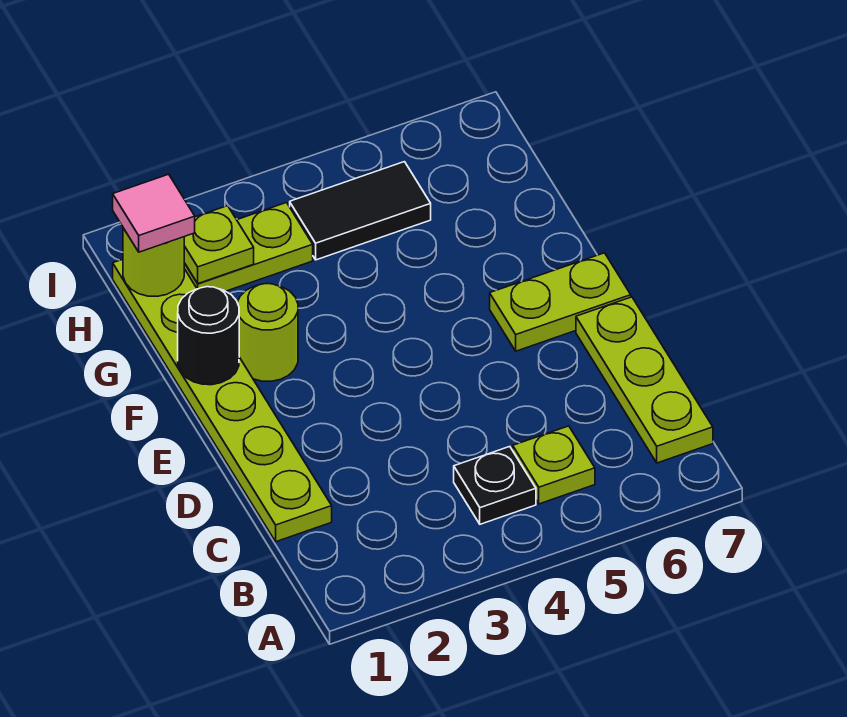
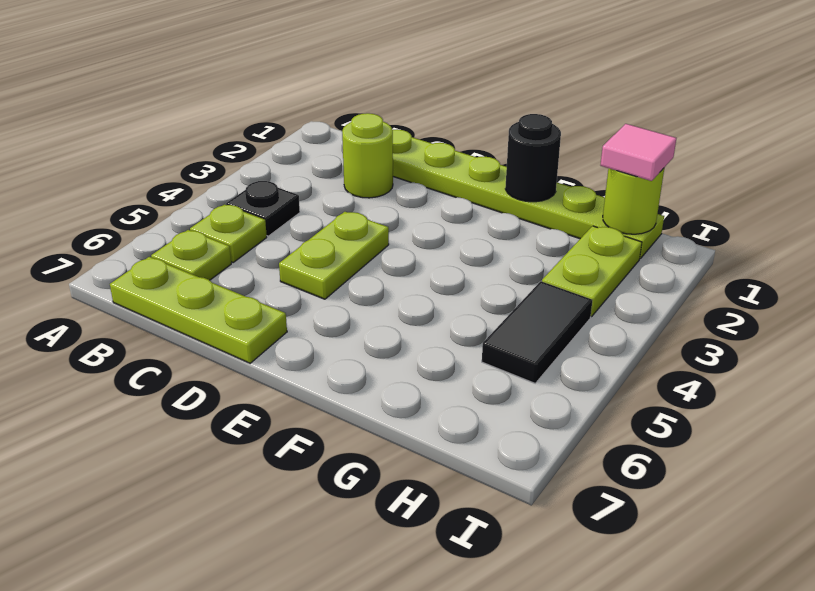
lime 1x2 plate [490,253,631,351] -> lime 1x2 plate moved to [279,212,389,299]
lime 1x1 round brick [237,284,298,381] -> lime 1x1 round brick moved to [342,113,393,198]
lime 1x1 plate [184,206,254,283] -> lime 1x1 plate moved to [151,230,231,280]

